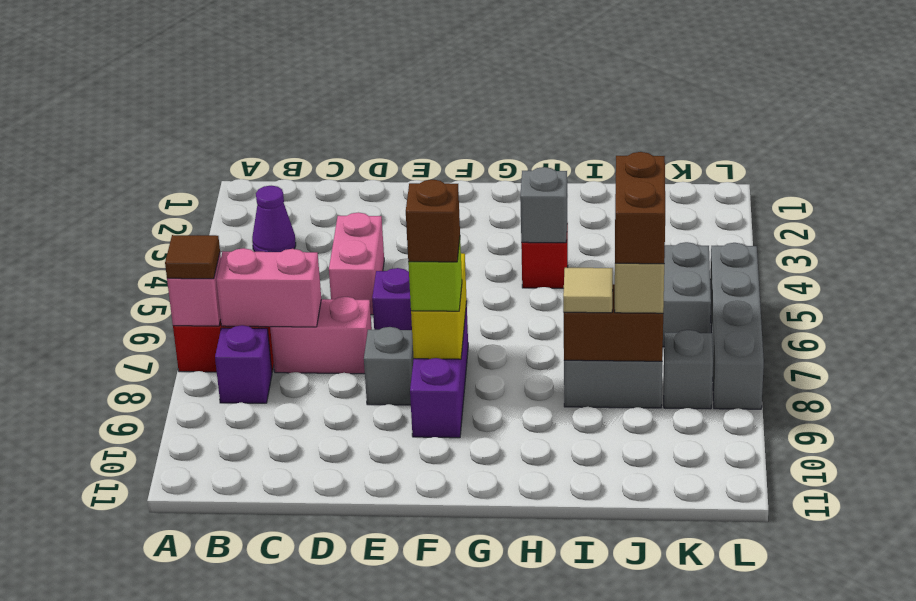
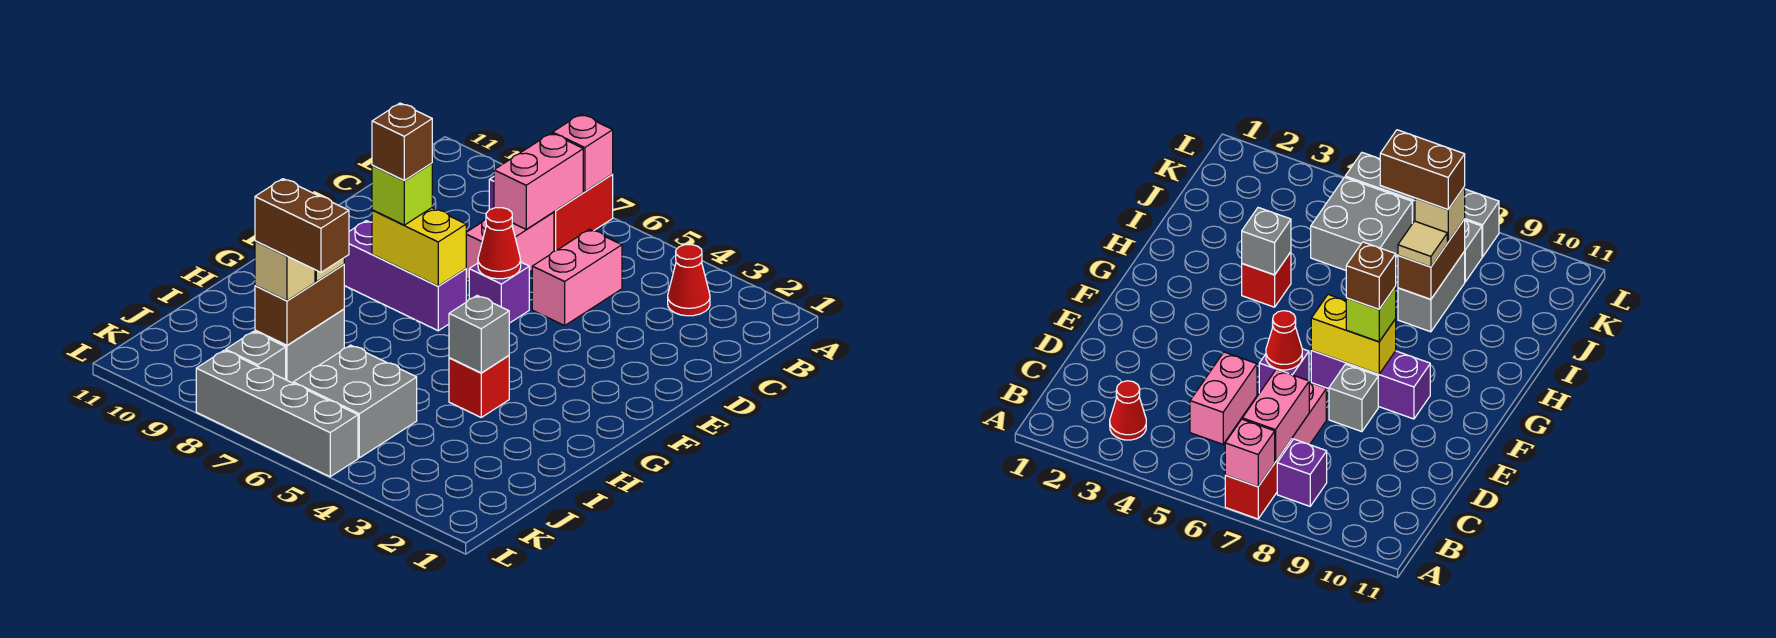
brown 1x1 tile [165,235,220,279] -> none
purple 1x1 cone [252,185,296,252] -> red 1x1 cone [668,245,710,316]
pink 1x2 brick [329,212,384,315] -> pink 1x2 brick turned to [532,229,622,326]
none -> red 1x1 cone [478,208,521,279]

